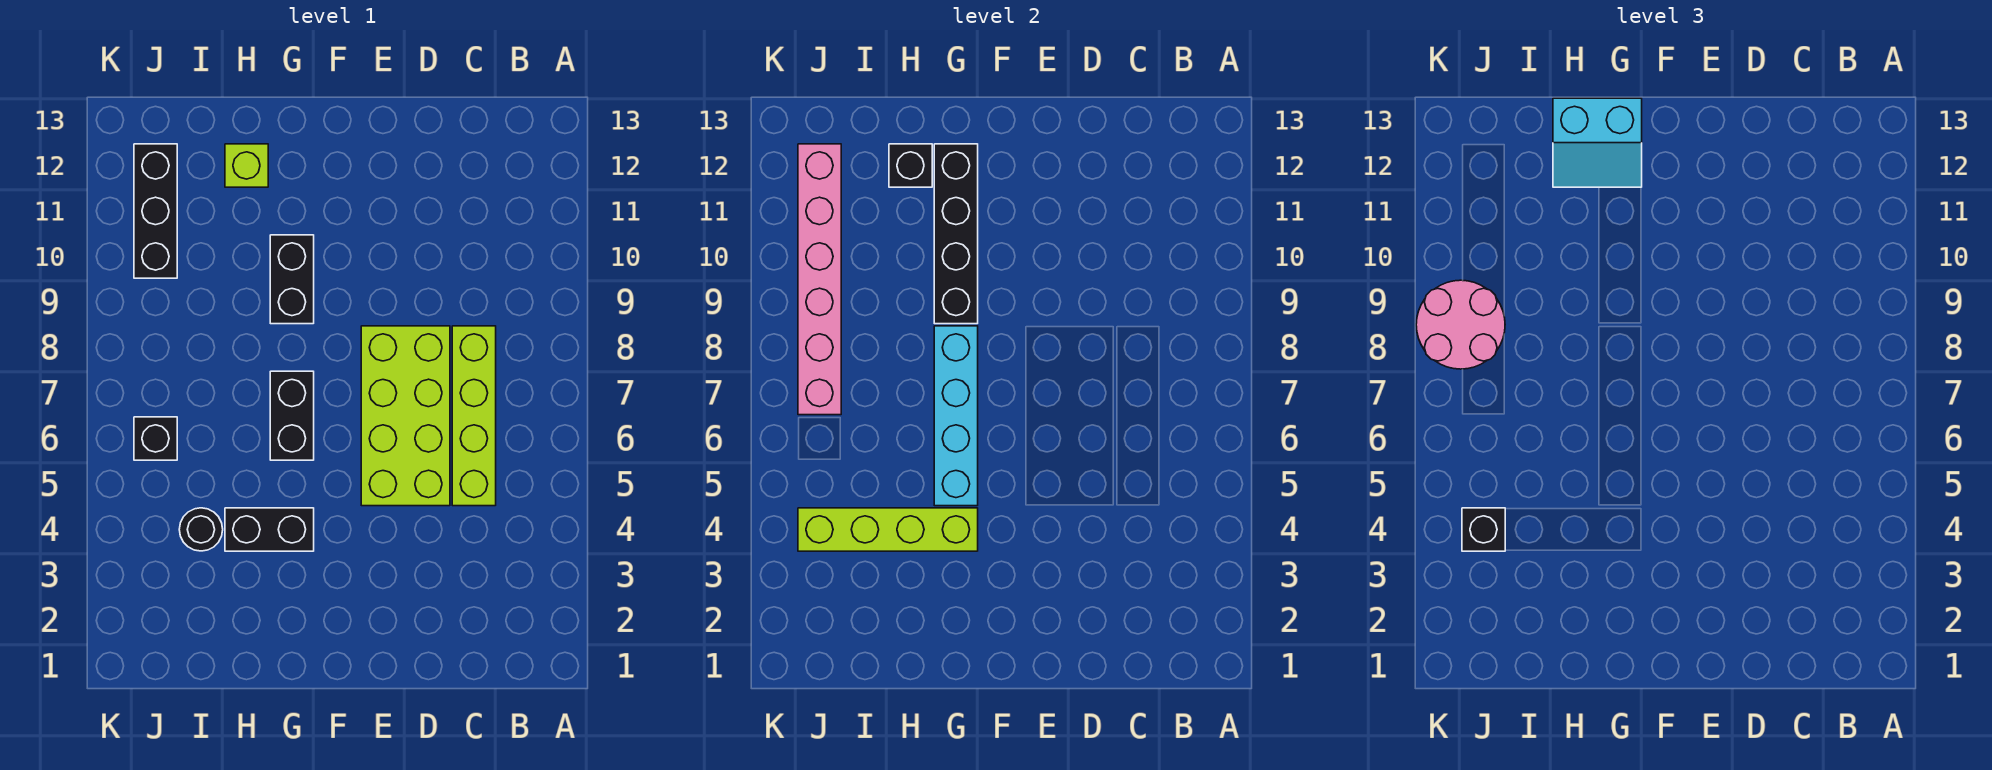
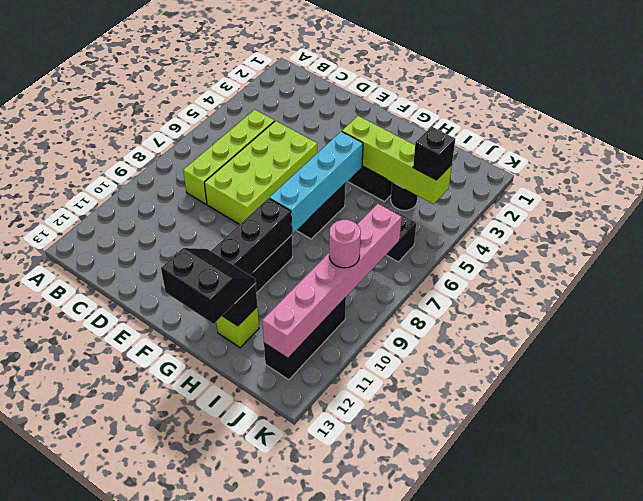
cyan 2x2 slope [1553,98,1642,187] -> black 2x2 slope [161,248,256,324]
pink 2x2 round brick [1416,280,1505,369] -> pink 1x1 round brick [329,220,361,268]

